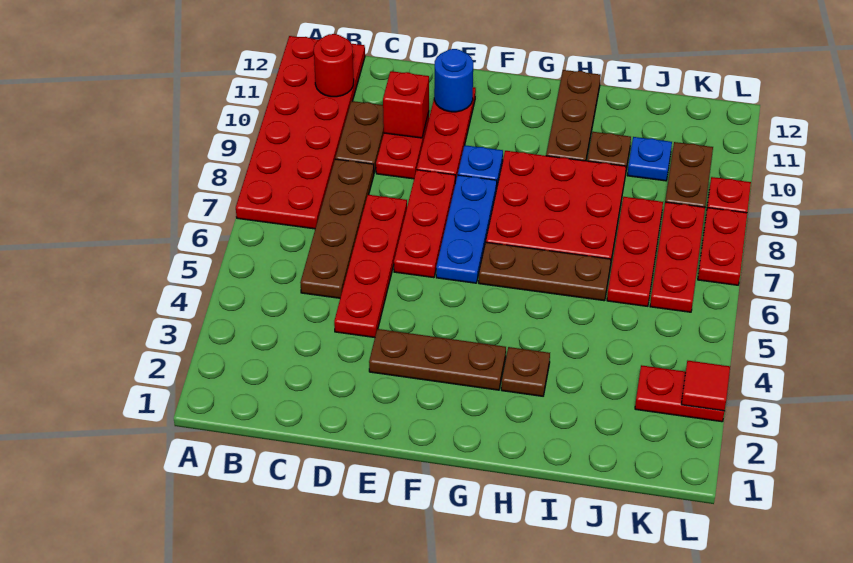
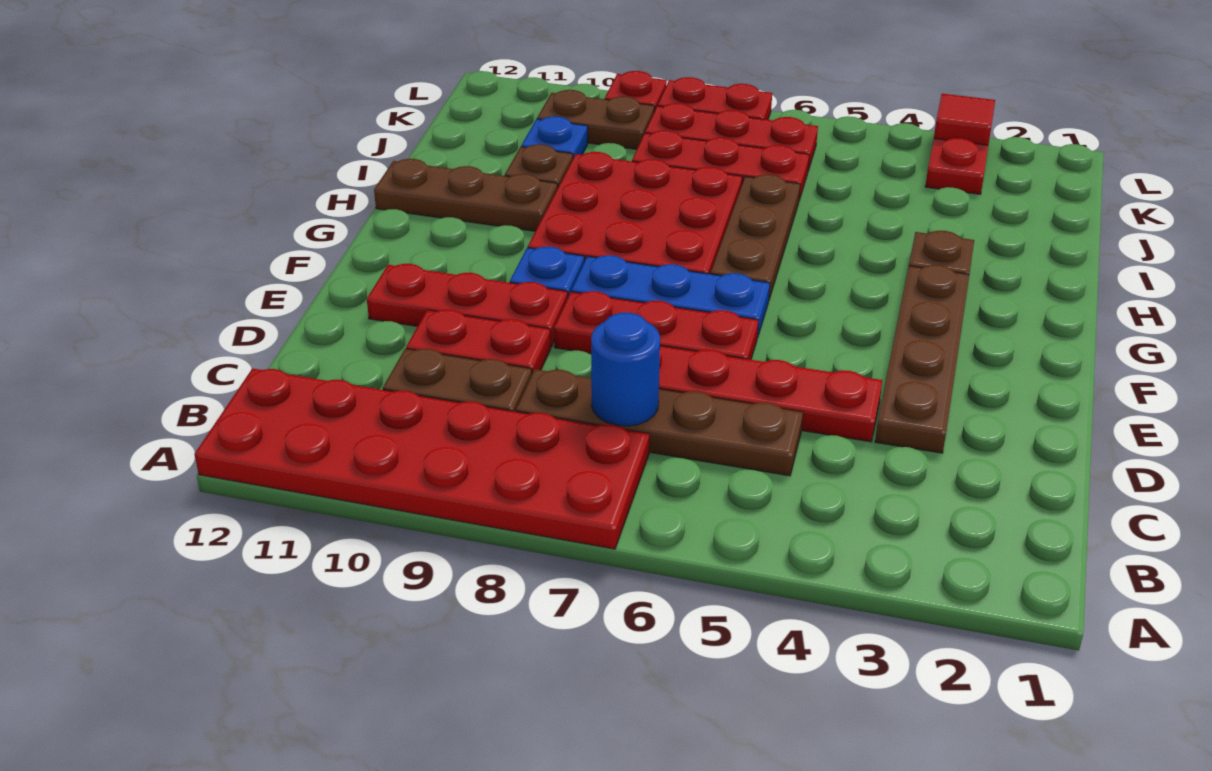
red 1x1 round brick [314,34,354,97] -> none
red 1x1 brick [383,71,429,138] -> none
brown 1x3 plate [369,329,506,390] -> brown 1x4 plate [875,265,969,453]
blue 1x1 round brick [434,49,473,112] -> blue 1x1 round brick moved to [591,312,660,426]

